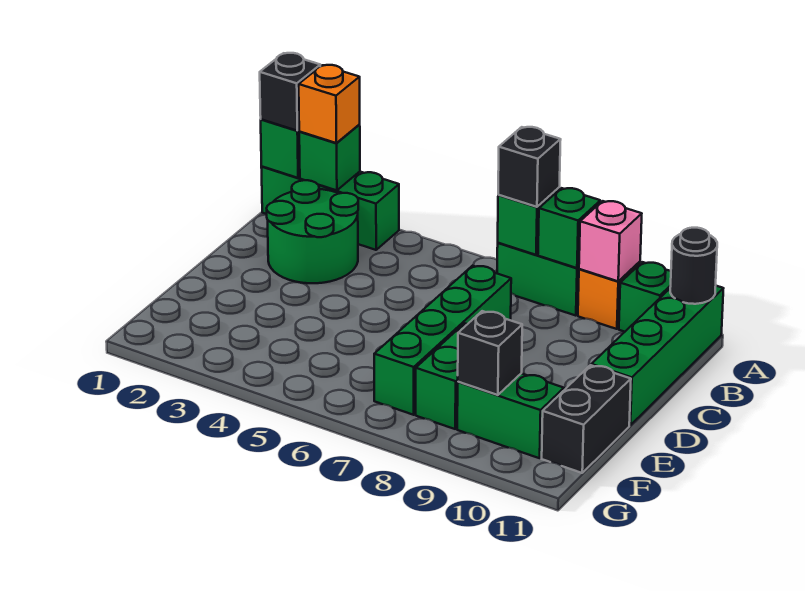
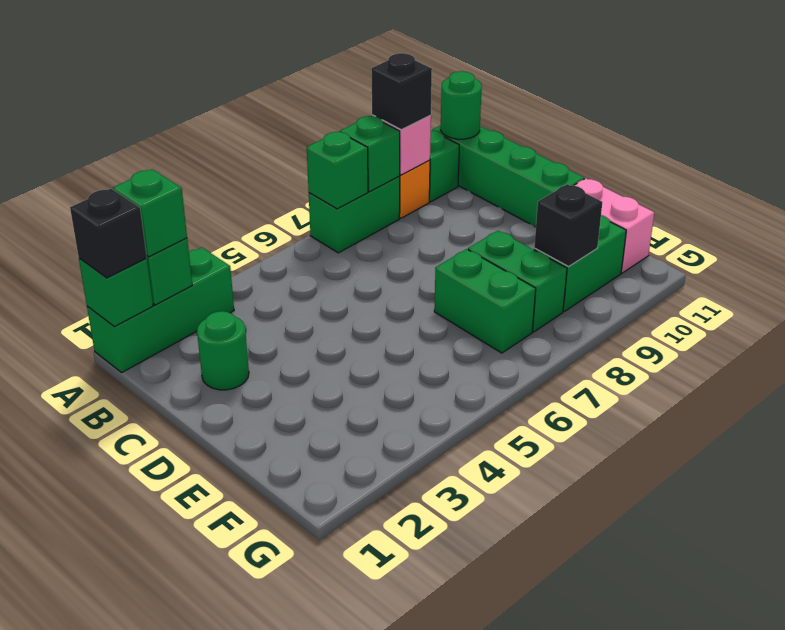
orange 1x1 brick [299,65,360,143] -> green 1x1 brick [113,169,187,257]
black 1x1 brick [498,127,561,207] -> black 1x1 brick moved to [372,53,432,130]
black 1x1 round brick [670,228,717,304] -> green 1x1 round brick [441,71,482,139]
green 2x2 round brick [267,180,358,283] -> green 1x1 round brick [197,311,249,390]
green 1x4 brick [374,266,511,415] -> green 1x2 brick [434,249,536,353]
black 1x2 brick [542,365,631,473] -> pink 1x2 brick [574,179,654,273]

